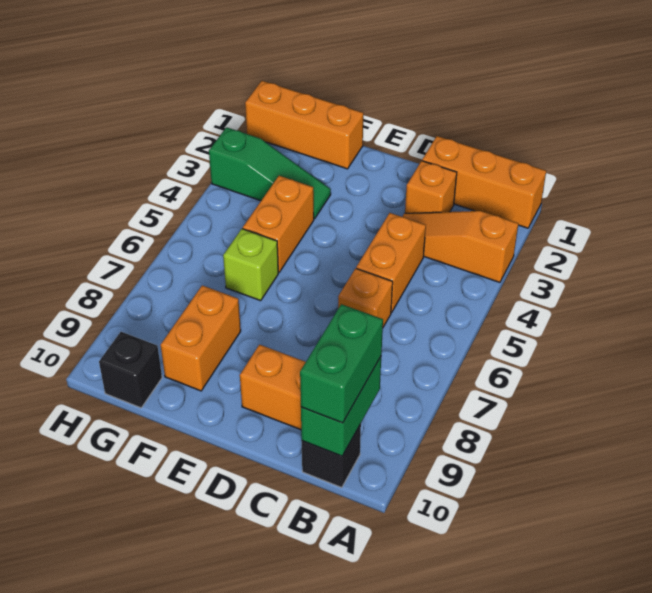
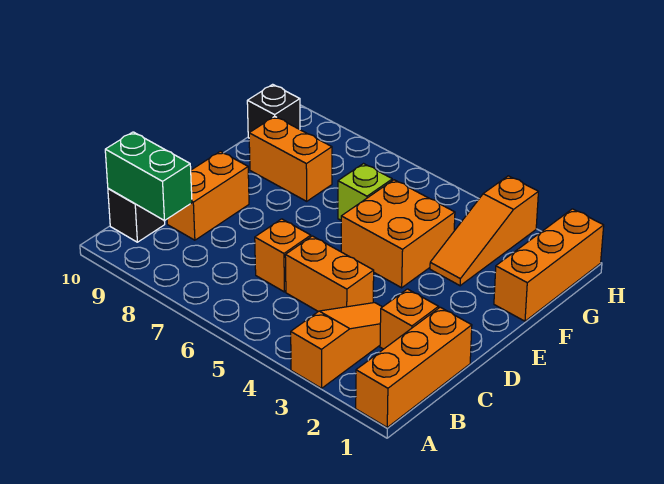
green 1x2 brick [300,304,383,423] -> none
green 1x3 slope [209,127,331,219] -> orange 1x3 slope [430,176,538,286]
orange 1x2 brick [243,176,314,272] -> orange 2x2 brick [341,180,455,288]

